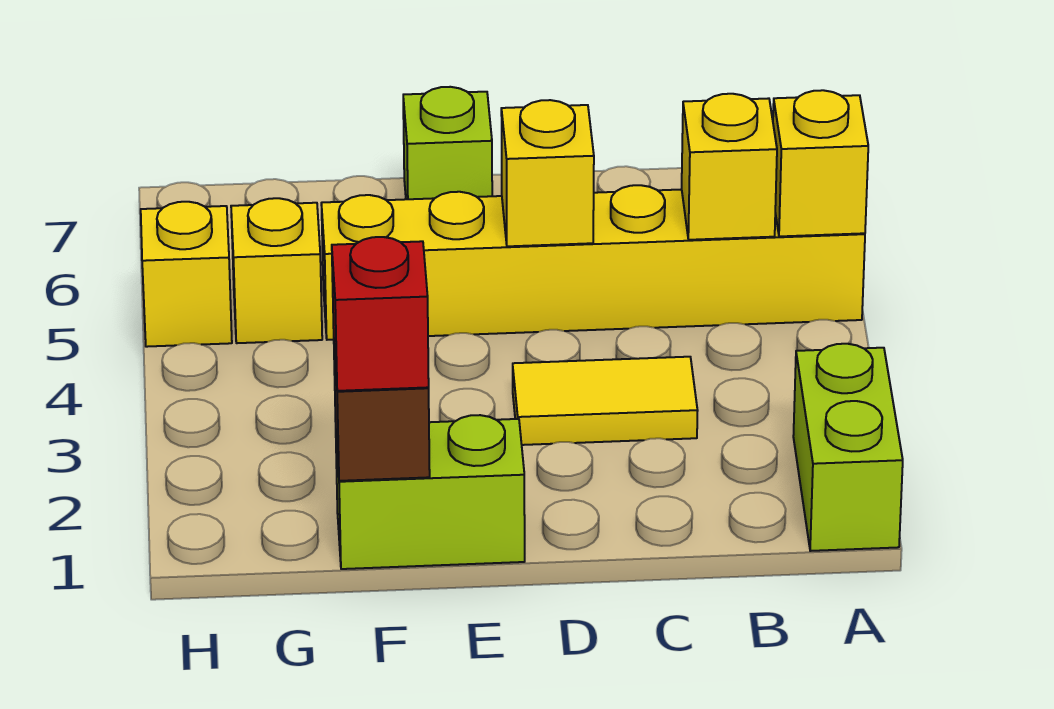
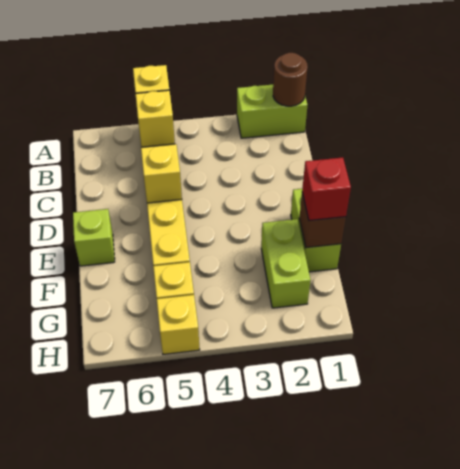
none -> brown 1x1 round brick [273,53,308,106]
yellow 1x2 tile [513,357,698,445] -> none
none -> lime 1x2 brick [261,219,311,308]

